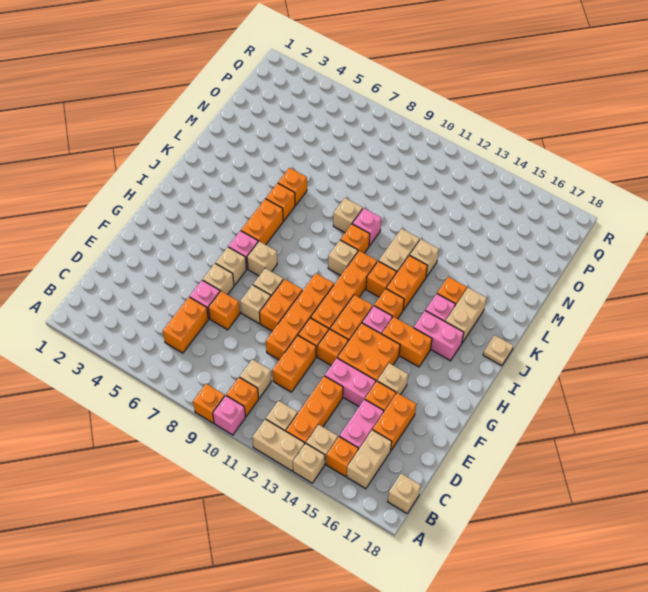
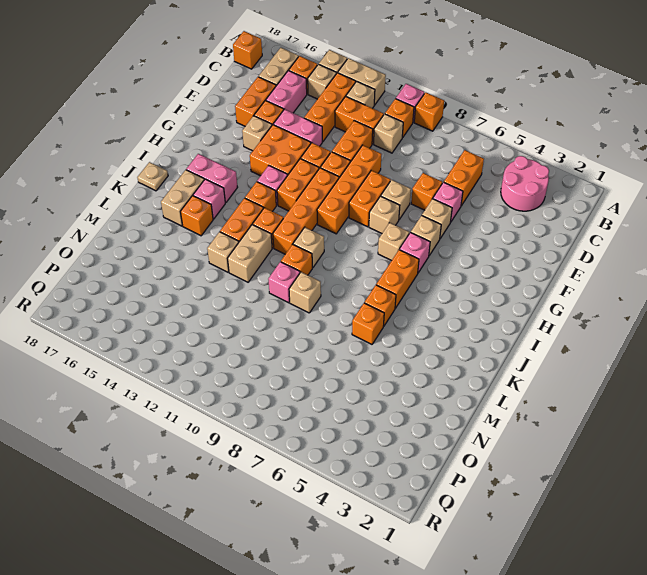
none -> pink 2x2 round brick [501,156,549,211]
tan 1x1 brick [388,474,421,513] -> orange 1x1 brick [233,31,262,69]
orange 1x2 brick [382,317,432,367] -> orange 1x2 brick moved to [335,96,384,144]

